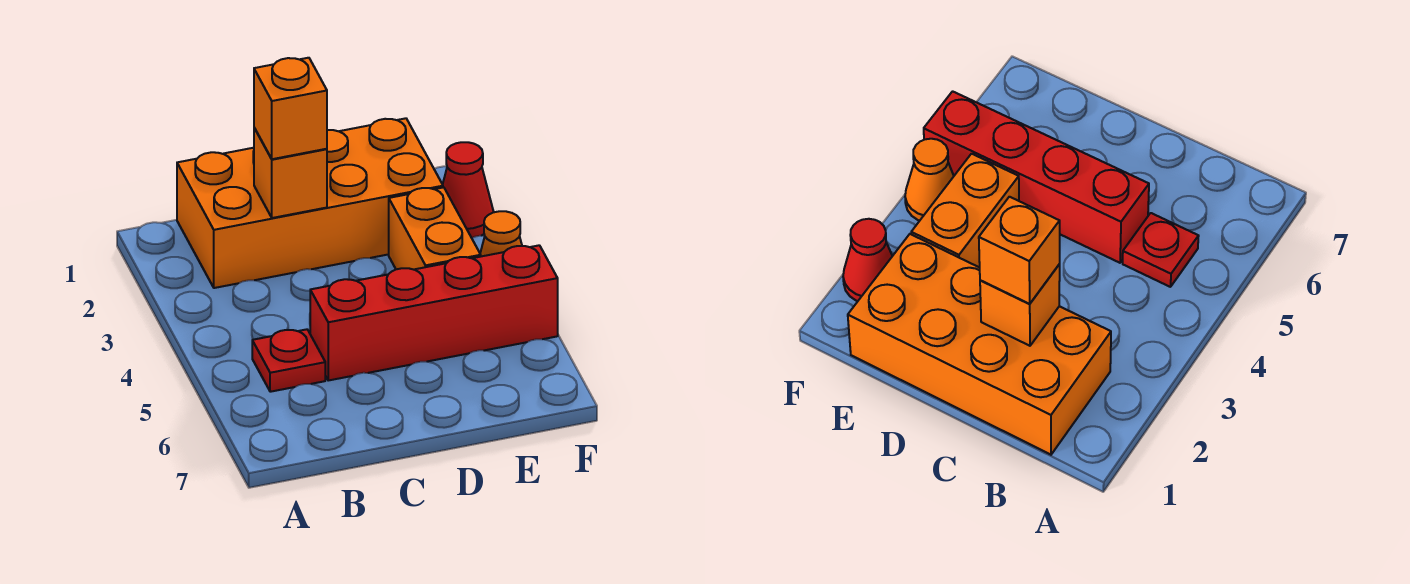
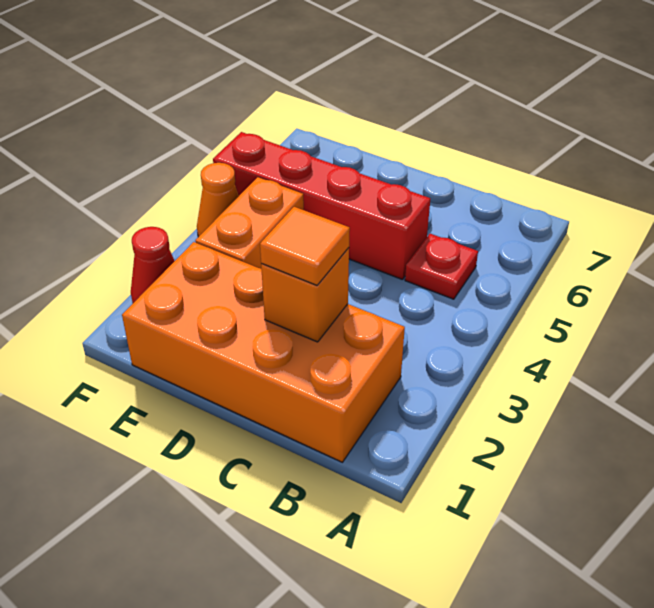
orange 1x1 brick [254,58,327,159] -> orange 1x1 tile [260,207,350,285]

